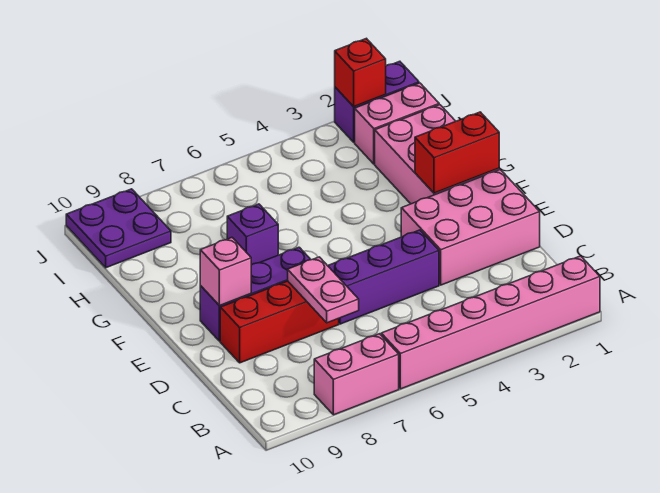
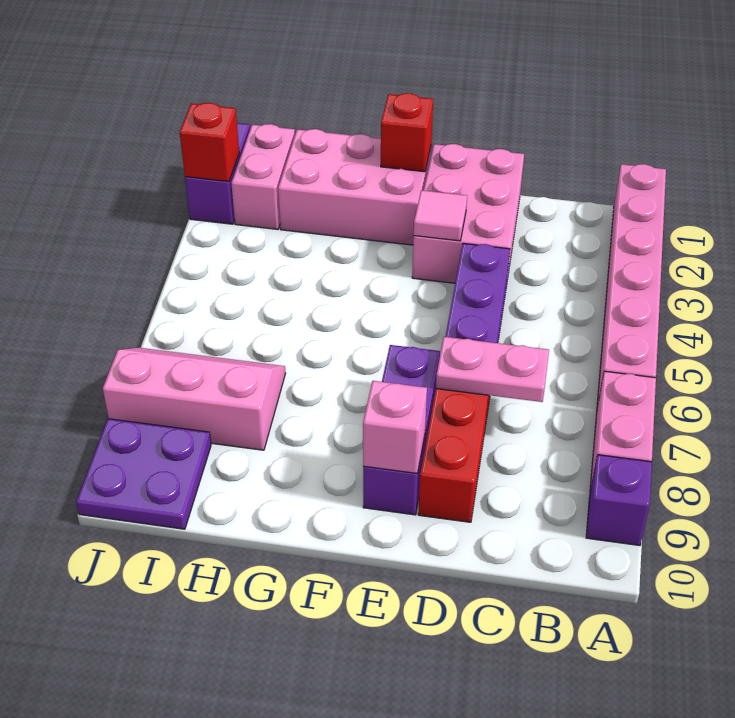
none -> pink 1x1 tile [414,190,467,241]
red 1x2 brick [415,112,499,193] -> red 1x1 brick [381,93,433,172]
purple 1x1 brick [227,204,278,265] -> purple 1x1 brick moved to [586,455,652,546]
none -> pink 2x3 slope [103,348,285,450]

